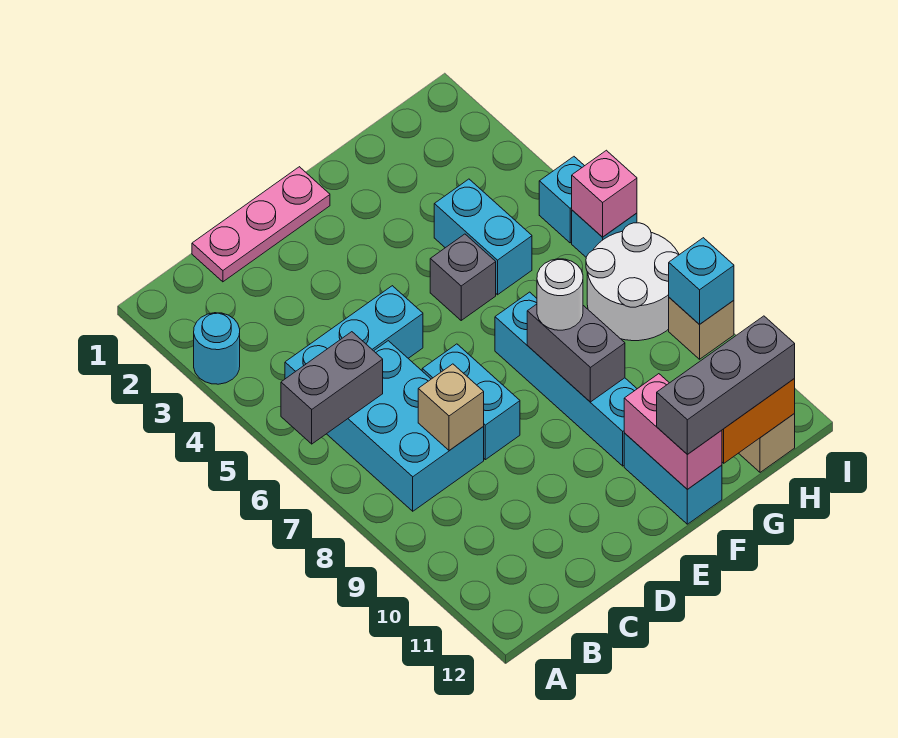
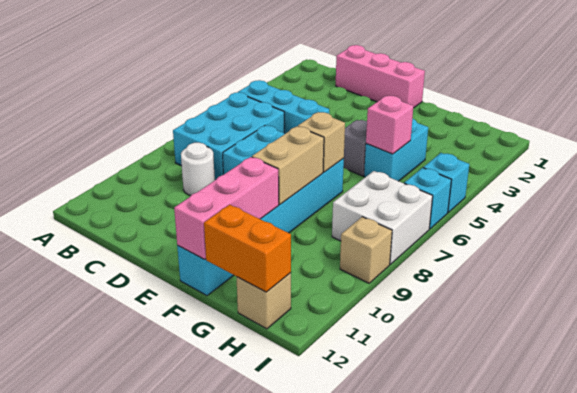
cyan 1x1 round brick [194,313,240,384] -> none
grey 1x2 brick [281,332,383,444] -> none
pink 1x3 plate [192,167,330,282] -> pink 1x3 brick [336,45,425,108]
tan 1x1 brick [418,364,484,451] -> tan 1x1 brick moved to [298,112,345,172]
grey 1x2 brick [527,304,625,402] -> tan 1x2 brick [252,126,324,204]
white 1x1 round brick [537,259,583,330] -> white 1x1 round brick moved to [181,143,215,196]
pink 1x2 brick [624,374,722,489] -> pink 1x3 brick [174,157,279,259]
grey 1x3 brick [657,316,795,454] -> none
white 2x2 round brick [586,223,679,341] -> white 2x2 brick [332,171,433,264]
pink 1x1 brick [572,150,637,237] -> pink 1x1 brick moved to [366,96,413,154]
cyan 1x1 brick [669,238,734,325] -> none

